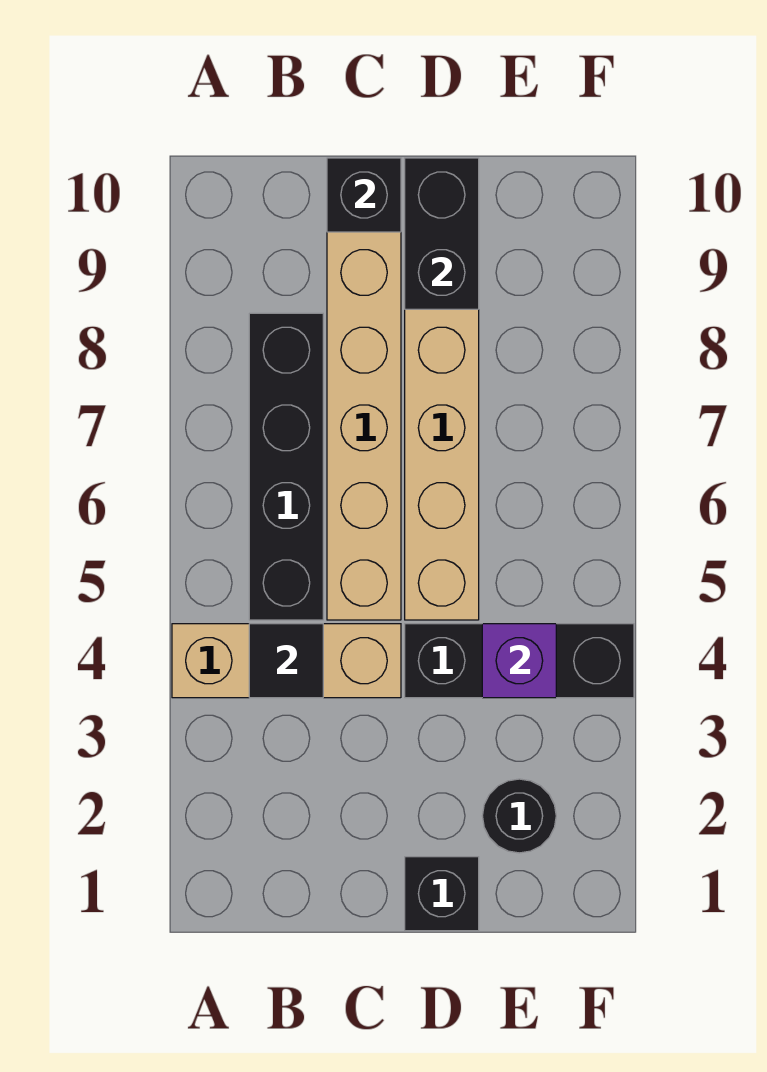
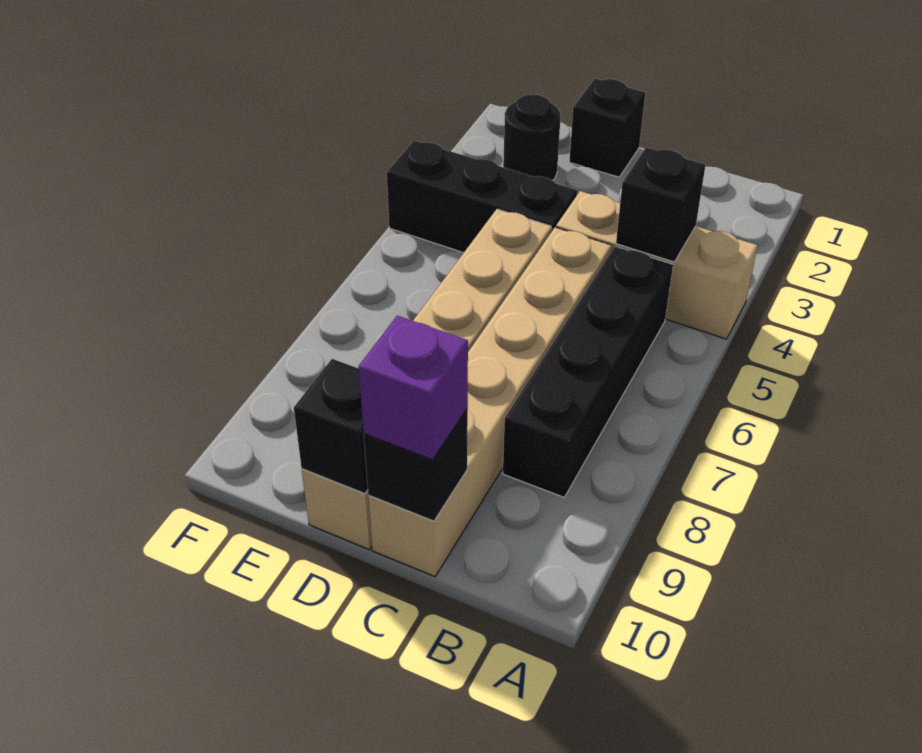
black 1x1 tile [249,624,323,698] -> black 1x1 brick [616,147,705,262]
black 1x2 brick [405,158,479,309] -> black 1x1 brick [294,359,368,494]
purple 1x1 brick [482,624,556,698] -> purple 1x1 brick moved to [358,316,468,460]

